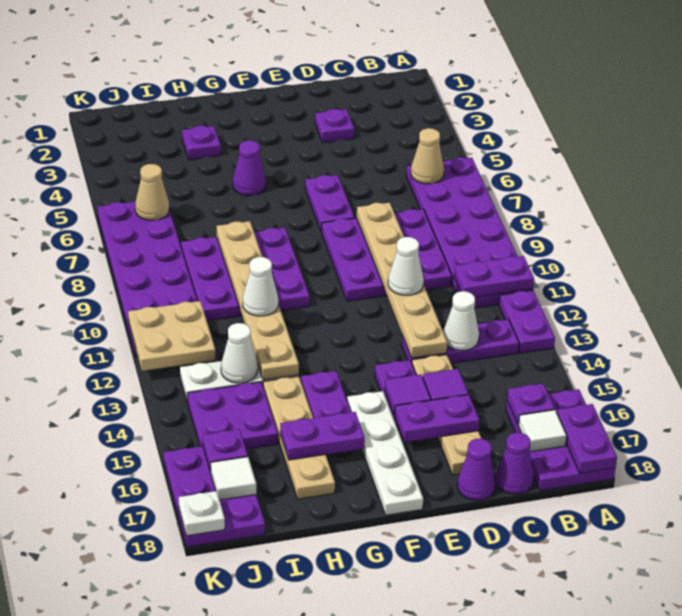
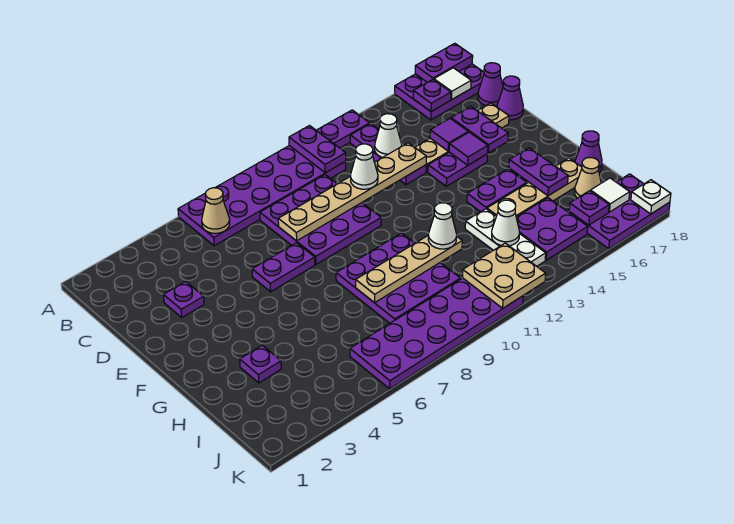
white 1x4 plate [347,391,423,515] -> none
purple 1x1 cone [233,140,266,196] -> purple 1x1 cone moved to [575,131,602,172]
tan 1x6 plate [217,221,299,380] -> tan 1x4 plate [356,235,462,303]
tan 1x1 cone [135,164,169,220] -> tan 1x1 cone moved to [575,157,601,198]

